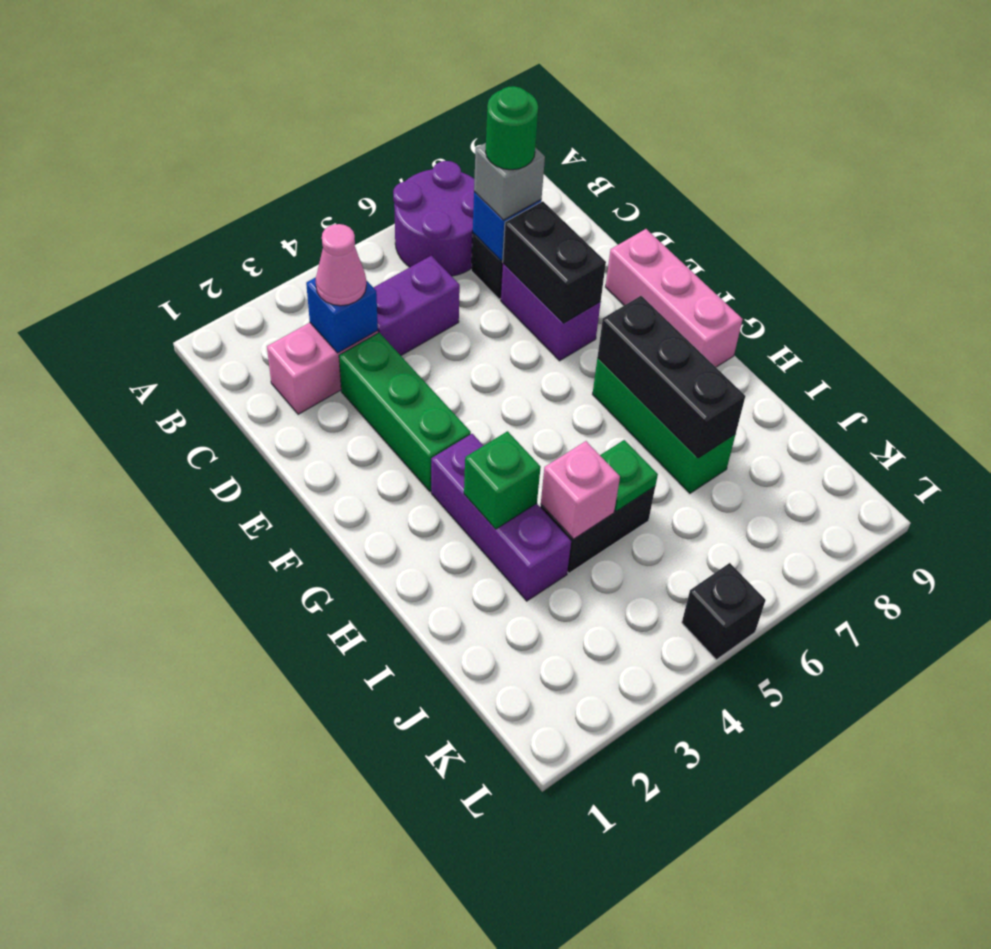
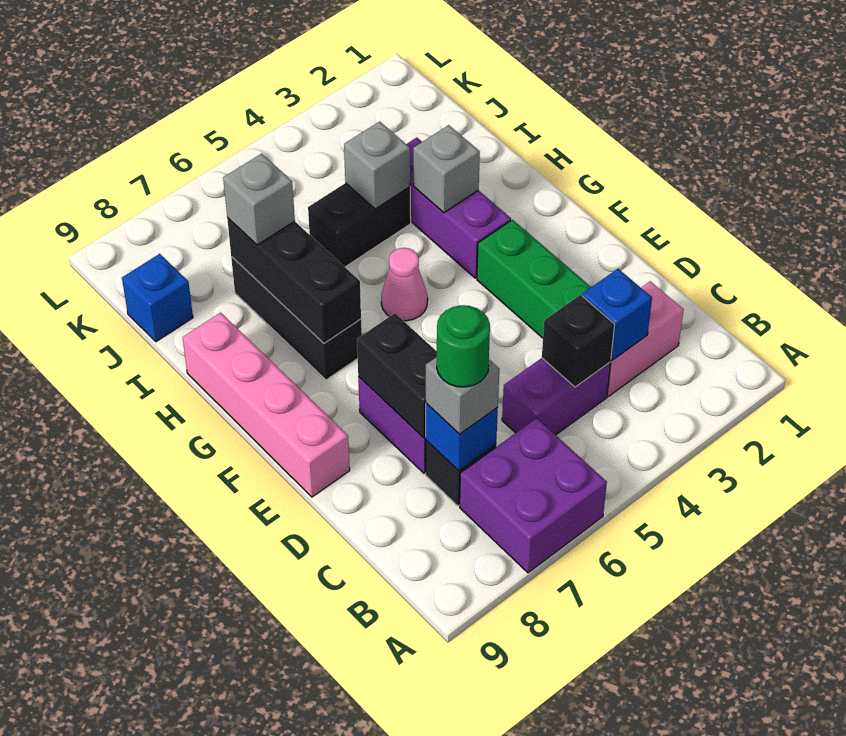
purple 2x2 round brick [393,161,474,276] -> purple 2x2 brick [460,418,607,573]
pink 1x1 cone [316,224,366,306] -> pink 1x1 cone moved to [381,248,428,321]
pink 1x3 brick [606,229,743,367] -> pink 1x4 brick [183,313,350,497]
green 1x3 brick [592,358,736,493] -> black 1x3 brick [231,257,362,380]
green 1x1 brick [464,431,541,529] -> grey 1x1 brick [413,125,480,213]
pink 1x1 brick [541,441,620,539] -> grey 1x1 brick [344,121,410,209]
green 1x1 plate [600,440,658,511] -> none
none -> grey 1x1 brick [223,154,295,245]
none -> blue 1x1 brick [122,254,193,342]
black 1x1 brick [682,563,766,660] -> black 1x1 brick moved to [542,295,615,387]

